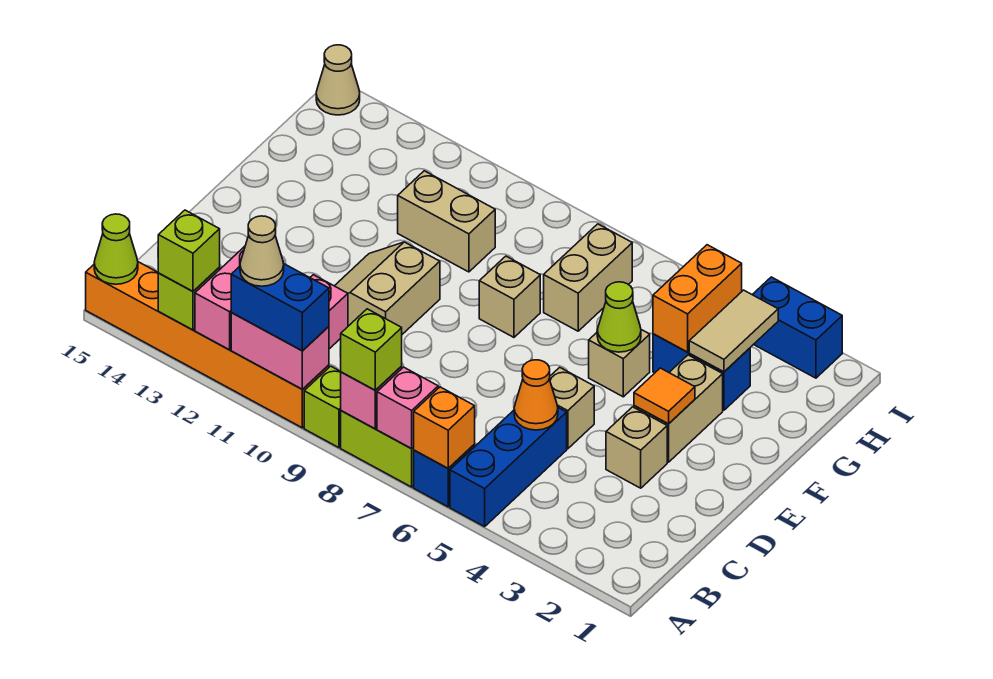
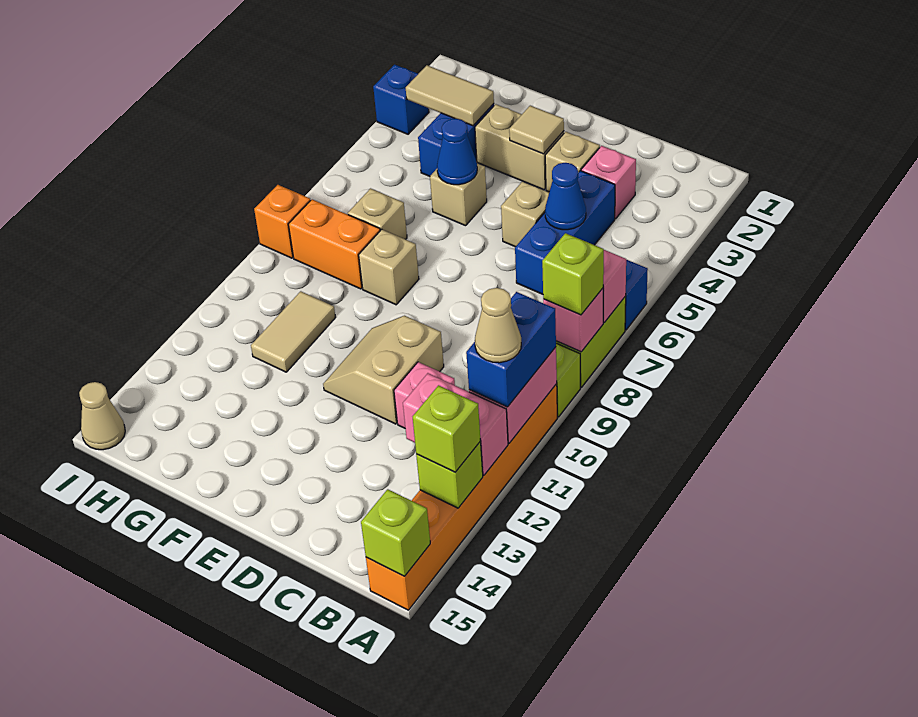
blue 1x3 brick [450,408,567,527] -> blue 1x3 brick turned to [515,171,615,294]
orange 1x1 brick [413,387,475,468] -> orange 1x1 brick moved to [254,185,311,258]
lime 1x1 cone [94,214,138,284] -> lime 1x1 brick [361,489,430,576]
none -> pink 1x1 brick [581,146,636,219]
orange 1x1 cone [514,360,558,430] -> blue 1x1 cone [545,163,586,230]
tan 2x2 slope [335,242,440,334] -> tan 2x2 slope turned to [323,316,444,424]
orange 1x1 tile [634,368,695,424] -> tan 1x1 tile [509,106,564,154]
lime 1x1 cone [597,282,641,352] -> blue 1x1 cone [437,119,477,185]
orange 1x2 brick [653,245,742,352] -> orange 1x2 brick moved to [288,199,380,289]
tan 1x2 brick [544,224,632,331] -> tan 1x1 brick [348,188,407,239]
tan 1x2 brick [398,171,495,272] -> tan 1x2 tile [251,291,336,372]
blue 1x2 brick [752,277,842,378] -> blue 1x1 brick [373,65,429,134]

